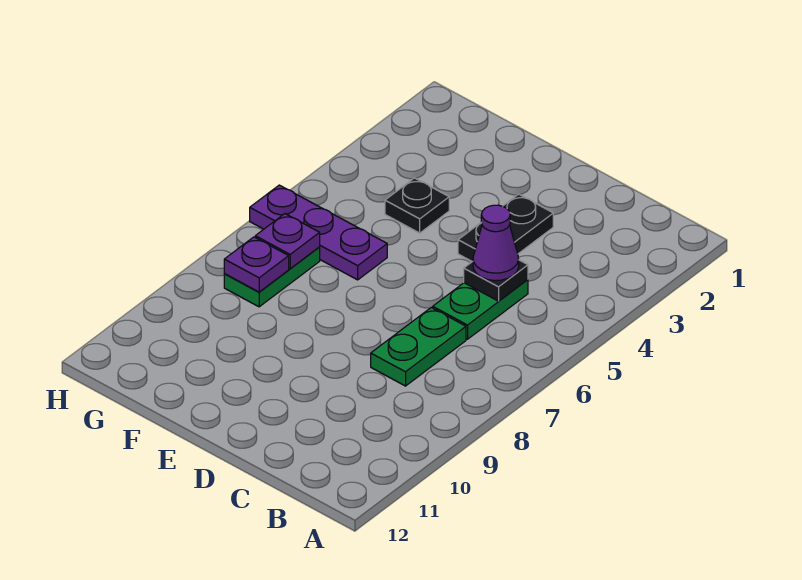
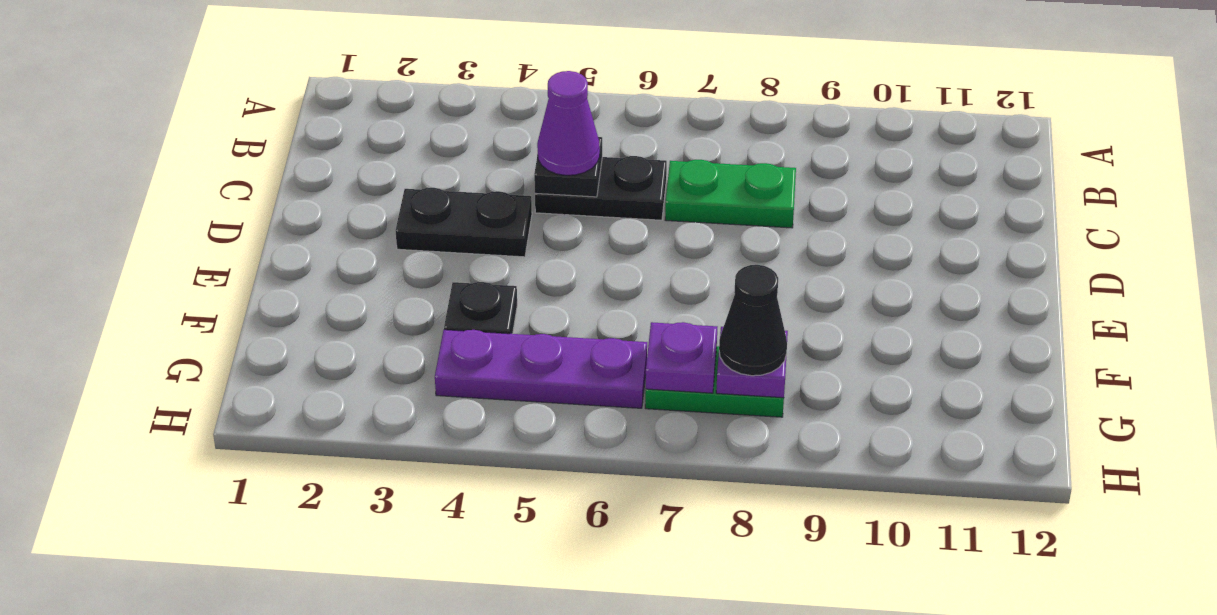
green 1x2 plate [433,279,528,339] -> black 1x2 plate [535,156,667,220]
purple 1x3 plate [250,185,387,280] -> purple 1x3 plate turned to [435,330,647,408]
none -> black 1x1 cone [719,265,787,376]

